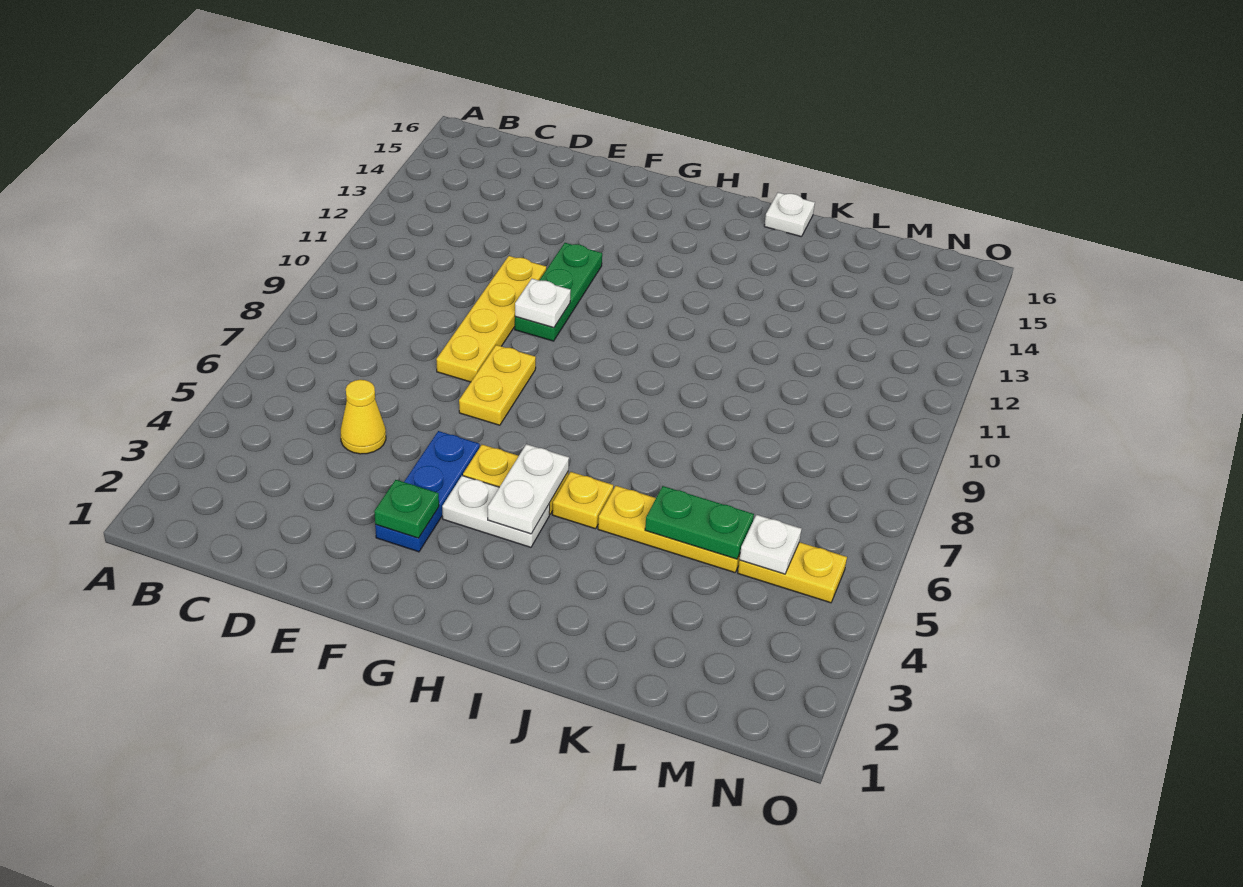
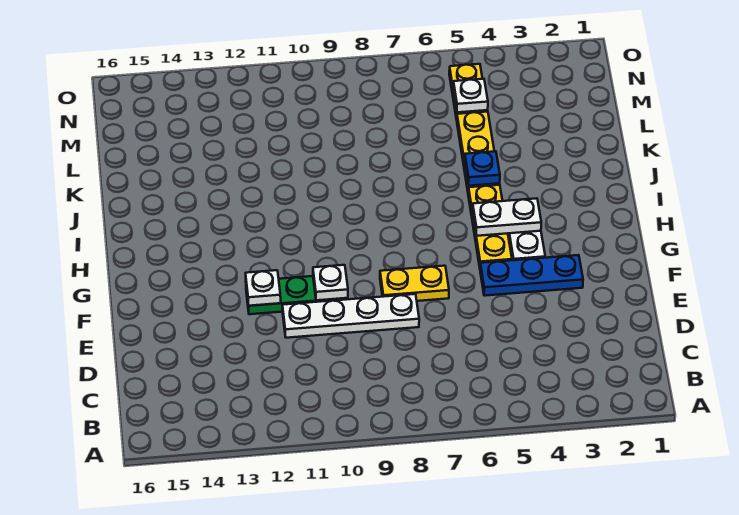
yellow 1x1 cone [341,380,386,454] -> none
yellow 1x4 plate [436,256,546,382] -> white 1x4 plate [282,294,419,338]
green 1x1 plate [374,480,439,538] -> none
none -> blue 1x1 plate [465,151,500,186]
white 1x1 plate [764,193,815,237] -> white 1x1 plate moved to [246,270,281,306]
green 1x2 plate [645,486,754,559] -> none

